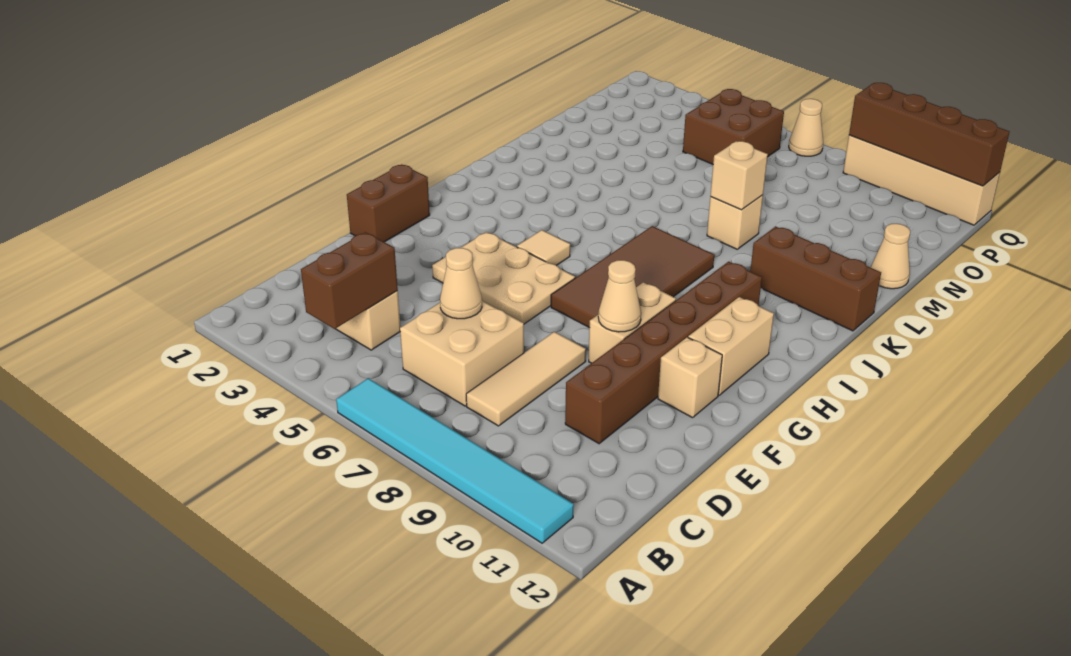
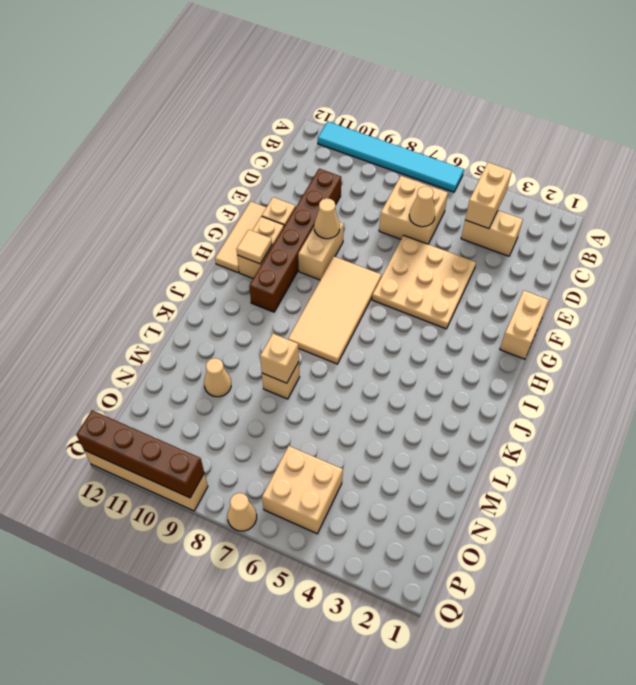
brown 1x2 brick [301,232,398,329] -> tan 1x2 brick [465,163,512,229]
tan 1x3 tile [466,332,586,426] -> tan 1x3 tile moved to [215,202,266,273]
brown 1x2 brick [347,164,430,242] -> tan 1x2 brick [500,291,549,359]
tan 2x3 plate [432,232,575,324] -> tan 3x3 plate [372,235,476,329]
brown 2x4 tile [551,226,714,328] -> tan 2x4 tile [288,257,381,364]
tan 1x1 tile [517,230,570,266] -> tan 1x1 tile moved to [237,230,272,264]
brown 1x3 brick [750,227,881,331] -> none
tan 1x1 cone [871,224,910,289] -> tan 1x1 cone moved to [204,358,231,397]
brown 2x2 brick [683,89,784,164] -> tan 2x2 brick [262,446,343,534]

